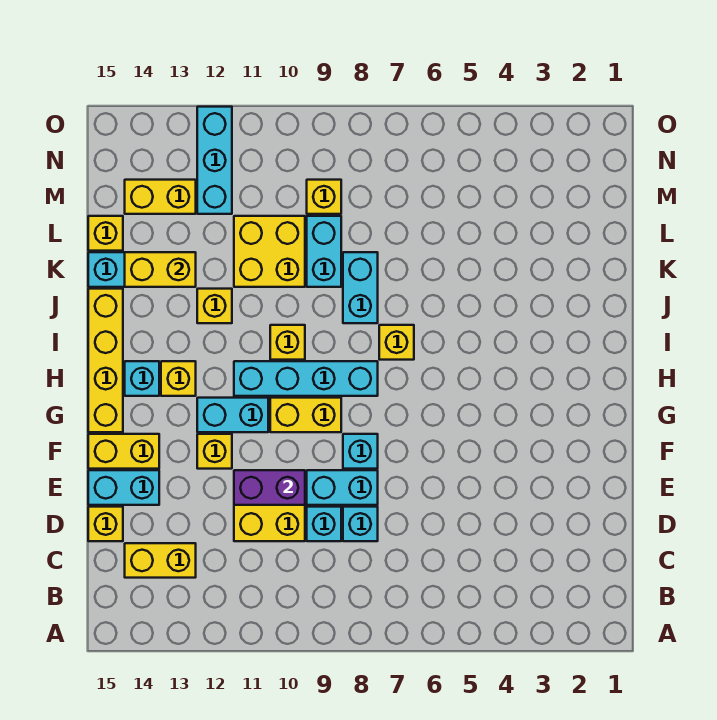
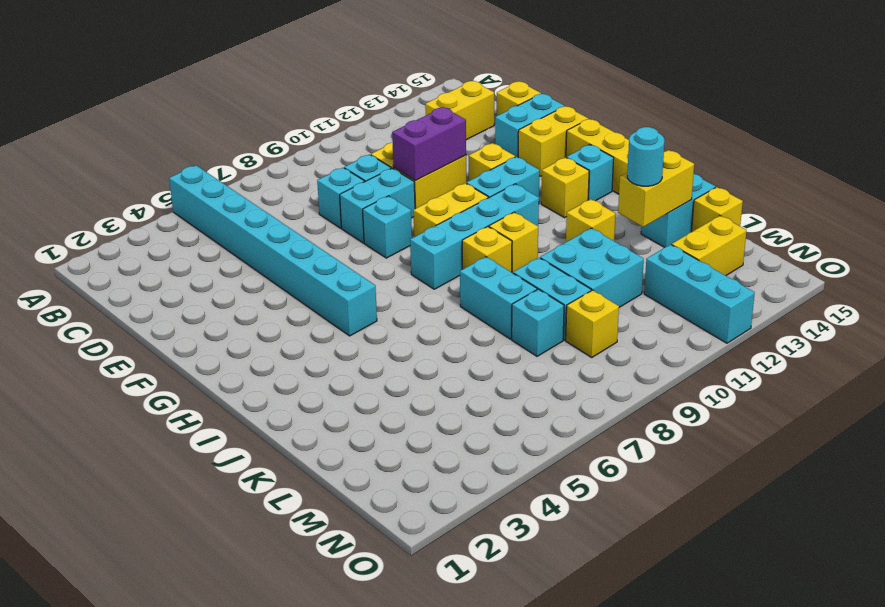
none -> cyan 1x8 brick [169,165,377,336]
yellow 1x1 brick [379,325,414,360] -> yellow 1x1 brick moved to [462,226,512,272]
yellow 2x2 brick [234,216,305,287] -> cyan 2x2 brick [540,228,644,307]
none -> cyan 1x1 round brick [627,127,665,186]
none -> cyan 1x1 brick [512,289,564,356]

